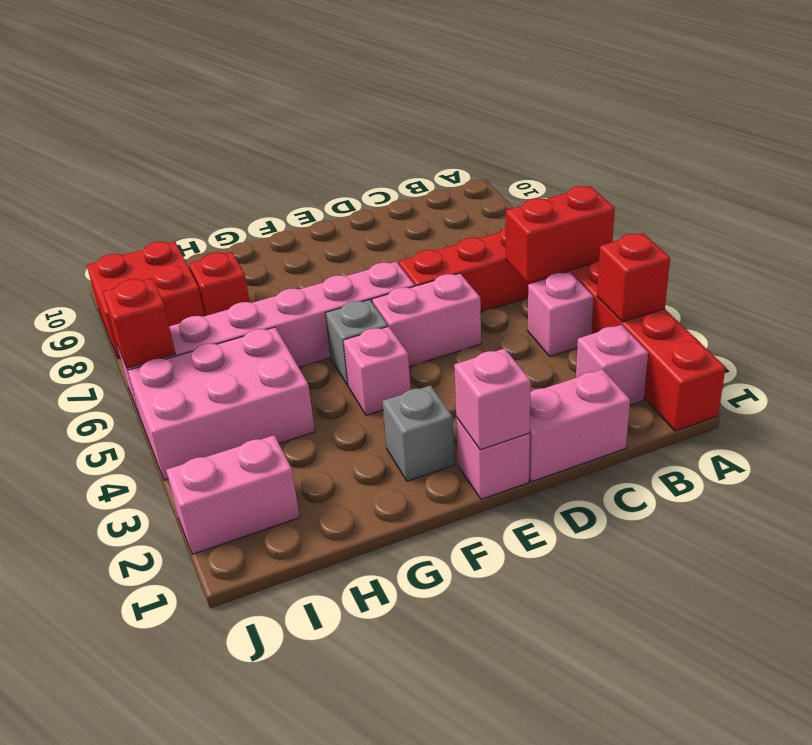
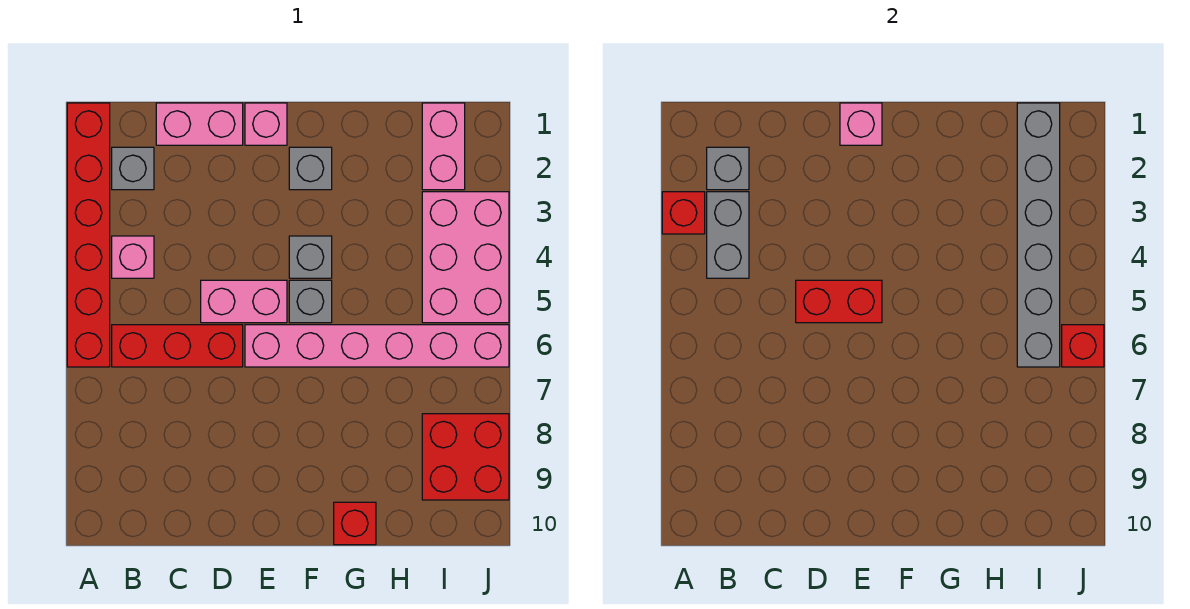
red 1x2 brick [506,186,615,283] -> red 1x2 brick moved to [796,280,882,323]
pink 1x1 brick [576,325,648,405] -> grey 1x1 brick [112,147,154,190]
none -> grey 1x1 brick [707,147,749,190]
none -> grey 1x2 brick [707,192,749,278]
pink 1x1 brick [343,326,411,415] -> grey 1x1 brick [289,236,332,278]
pink 2x3 brick [127,327,315,480] -> pink 2x3 brick turned to [422,192,509,323]
red 1x1 brick [189,252,250,316] -> red 1x1 brick moved to [334,502,376,545]
none -> grey 1x6 brick [1017,103,1060,367]
pink 1x2 brick [166,435,300,554] -> pink 1x2 brick turned to [422,103,465,190]

